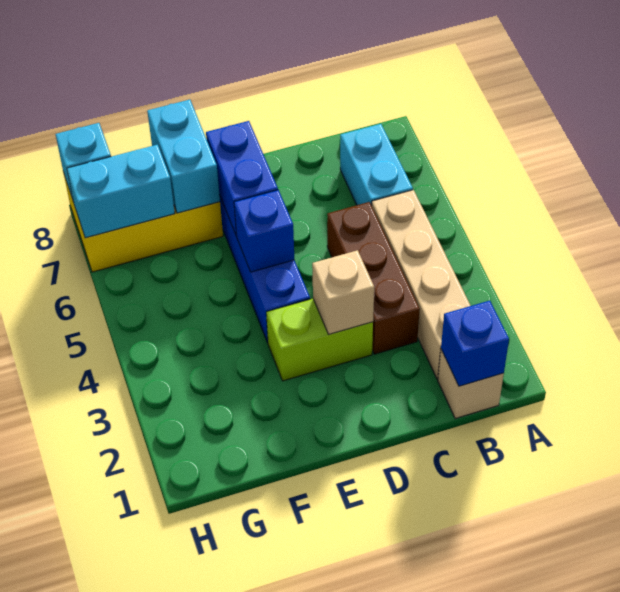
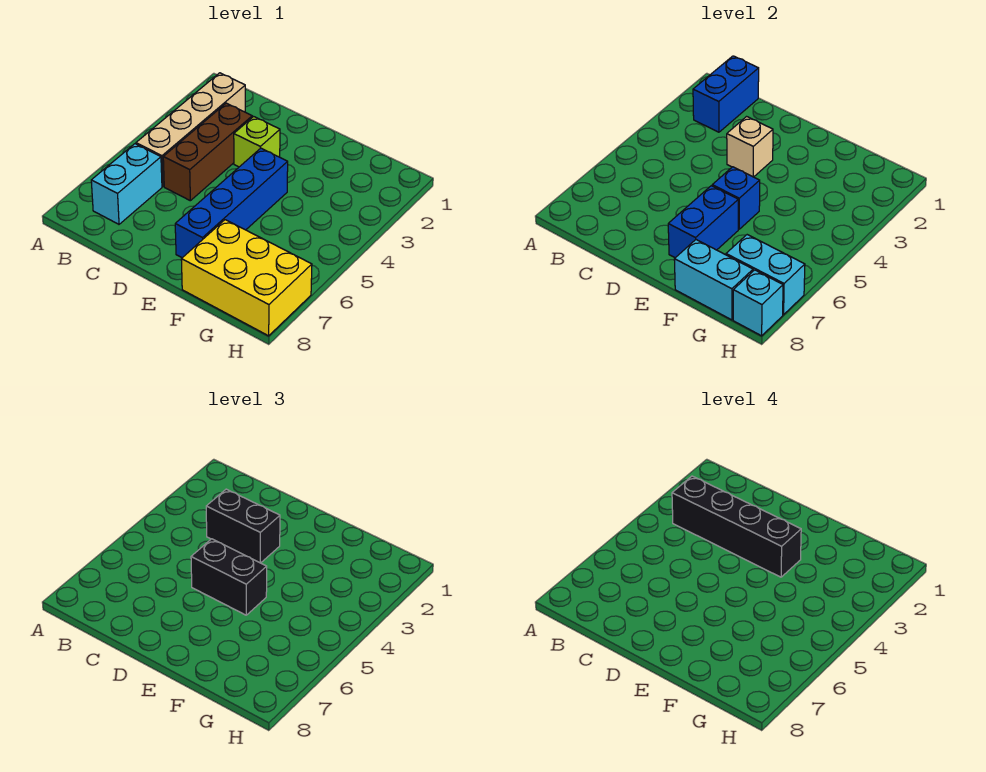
tan 1x1 brick [438,350,504,419] -> none
blue 1x1 brick [441,301,509,386] -> blue 1x2 brick [693,56,759,132]
none -> black 1x4 brick [672,476,801,577]
none -> black 1x2 brick [206,489,280,563]
lime 1x2 brick [266,299,373,381] -> lime 1x1 brick [234,117,280,167]
none -> black 1x2 brick [191,539,267,615]
cyan 1x2 brick [147,100,220,213] -> cyan 1x2 brick turned to [674,240,753,320]

